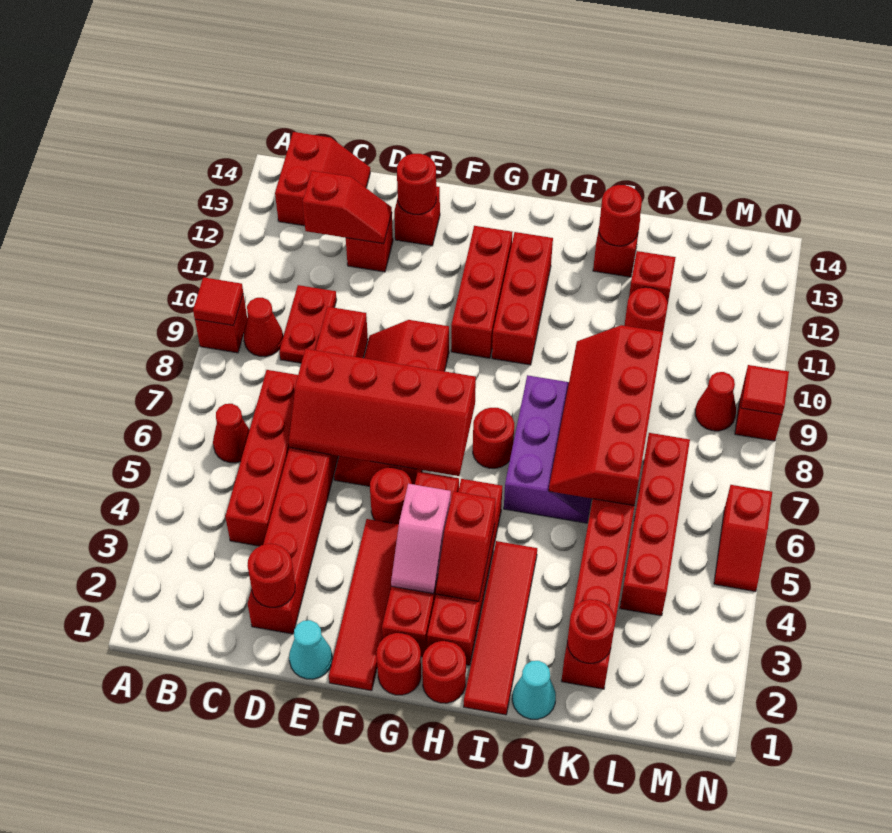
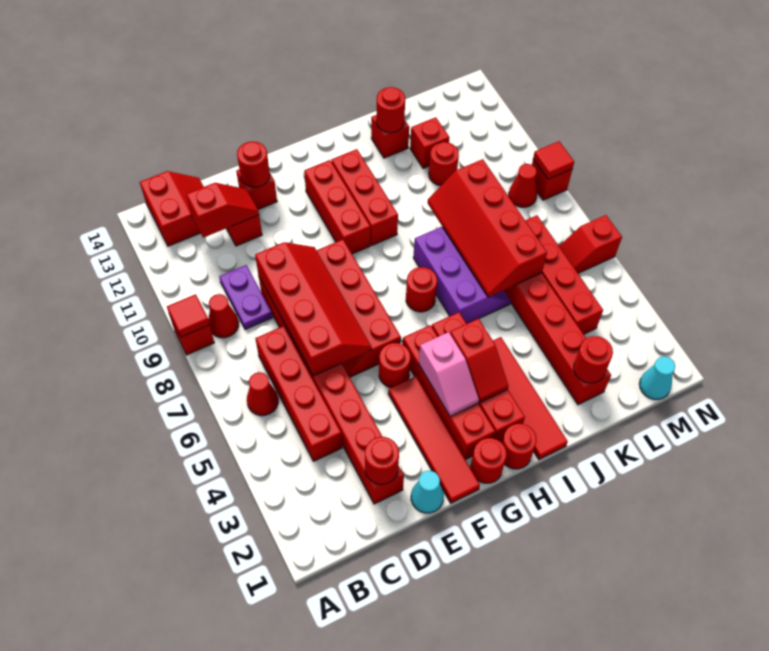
red 1x2 plate [279,285,337,363] -> purple 1x2 plate [219,265,272,330]
red 2x4 slope [289,349,476,476] -> red 2x4 slope turned to [255,242,372,376]
cyan 1x1 cone [512,661,556,719] -> cyan 1x1 cone moved to [639,356,675,399]
red 1x2 slope [714,485,772,592] -> red 1x2 slope turned to [559,215,622,273]

